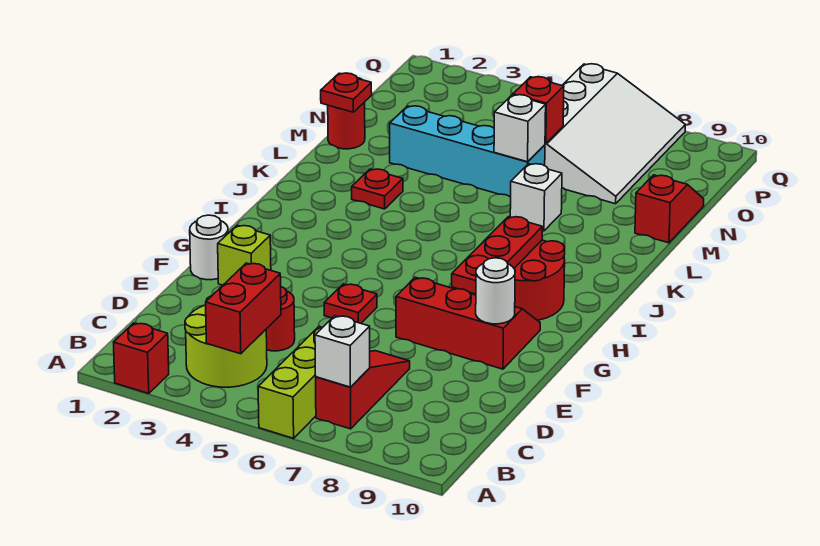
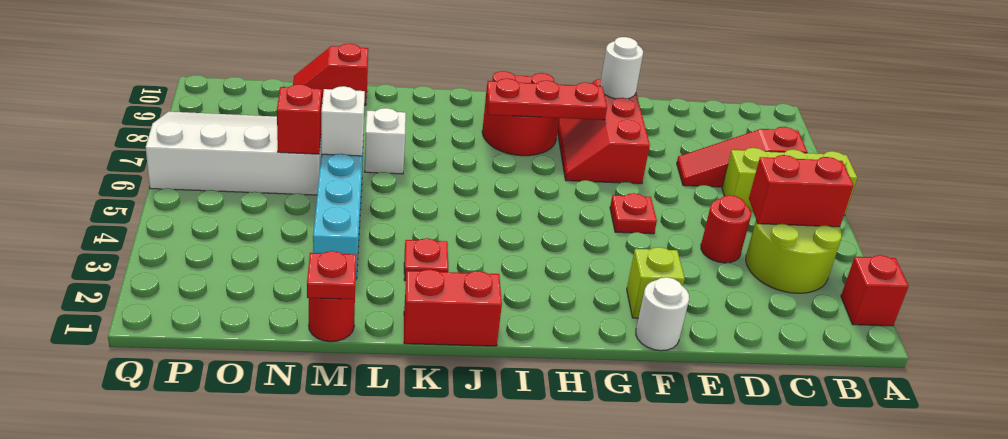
white 1x1 brick [315,316,370,387] -> none
none -> red 1x2 brick [404,269,502,346]

